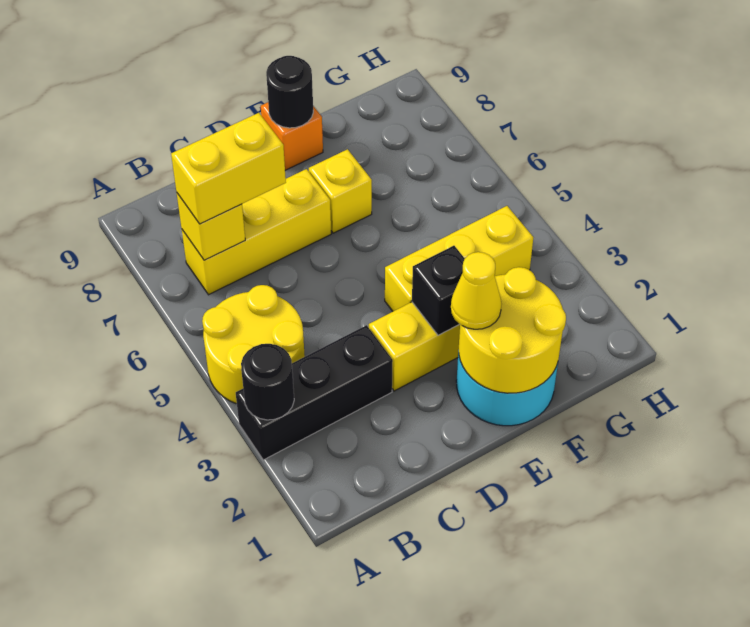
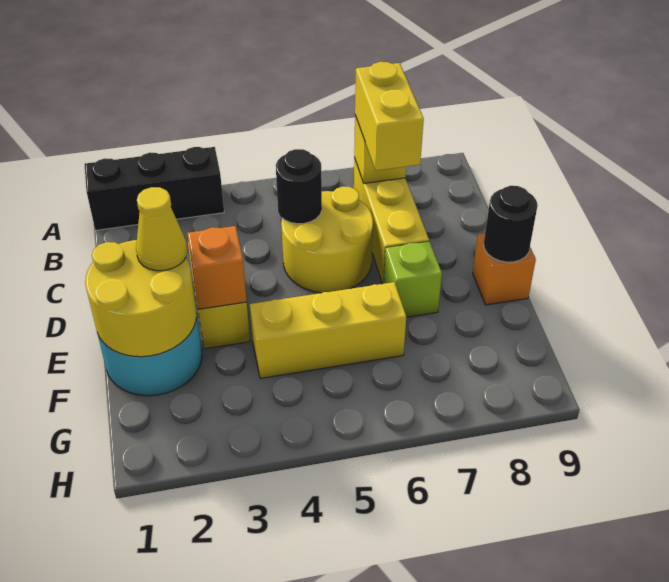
black 1x3 brick [236,325,393,460] -> black 1x3 brick turned to [85,147,224,230]
black 1x1 round brick [241,344,294,420] -> black 1x1 round brick moved to [276,149,322,224]
yellow 2x2 round brick [202,285,305,404] -> yellow 2x2 round brick moved to [281,186,373,293]
black 1x1 brick [412,246,465,335] -> orange 1x1 brick [187,226,247,309]
yellow 1x3 brick [385,206,533,311] -> yellow 1x3 brick turned to [250,282,406,379]
yellow 1x1 brick [309,149,372,233] -> lime 1x1 brick [384,241,442,317]

